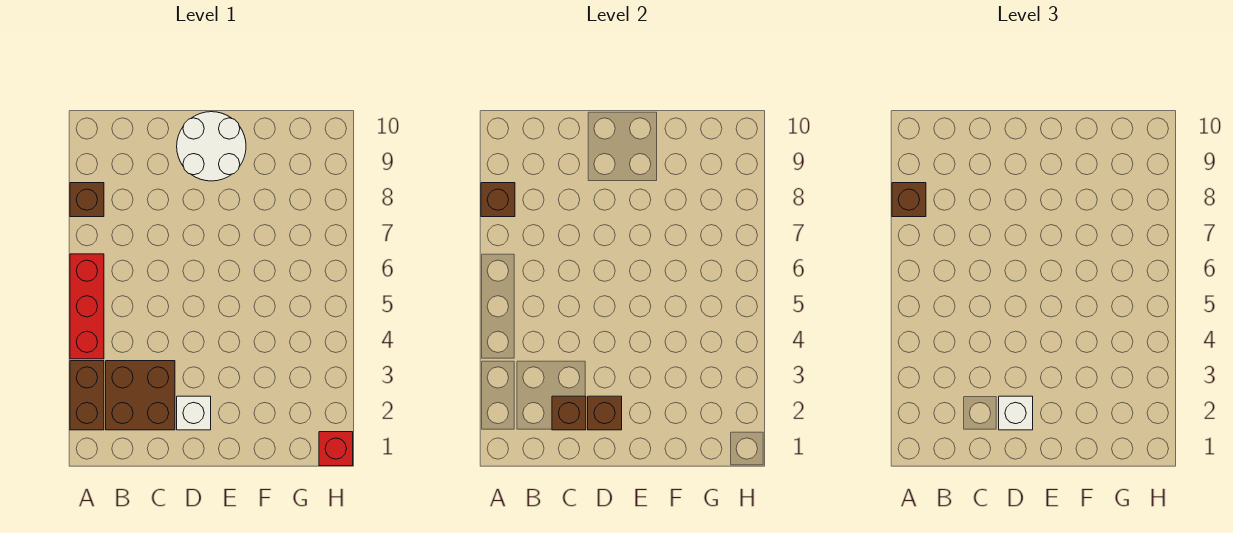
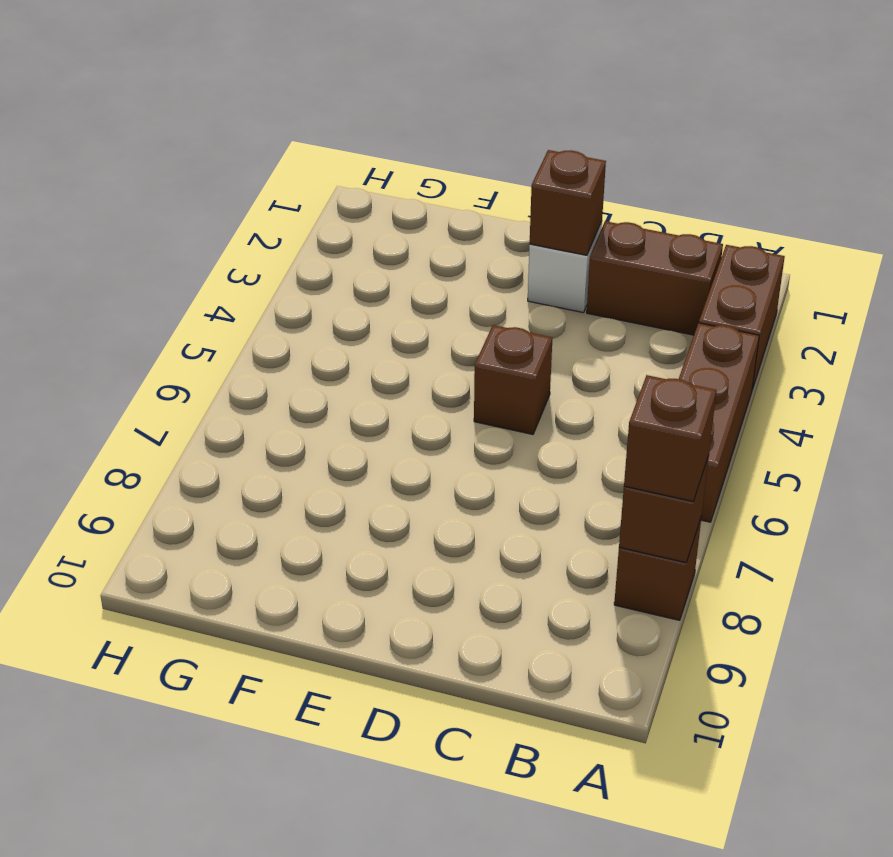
red 1x3 brick [70,254,104,359] -> brown 1x3 brick [679,323,759,522]
brown 2x2 brick [106,361,175,430] -> brown 1x2 brick [587,221,723,335]
brown 1x1 brick [552,396,586,430] -> brown 1x1 brick moved to [474,325,552,434]
white 1x1 brick [999,396,1033,430] -> none
white 2x2 round brick [177,112,246,181] -> none
red 1x1 brick [319,432,353,466] -> none

